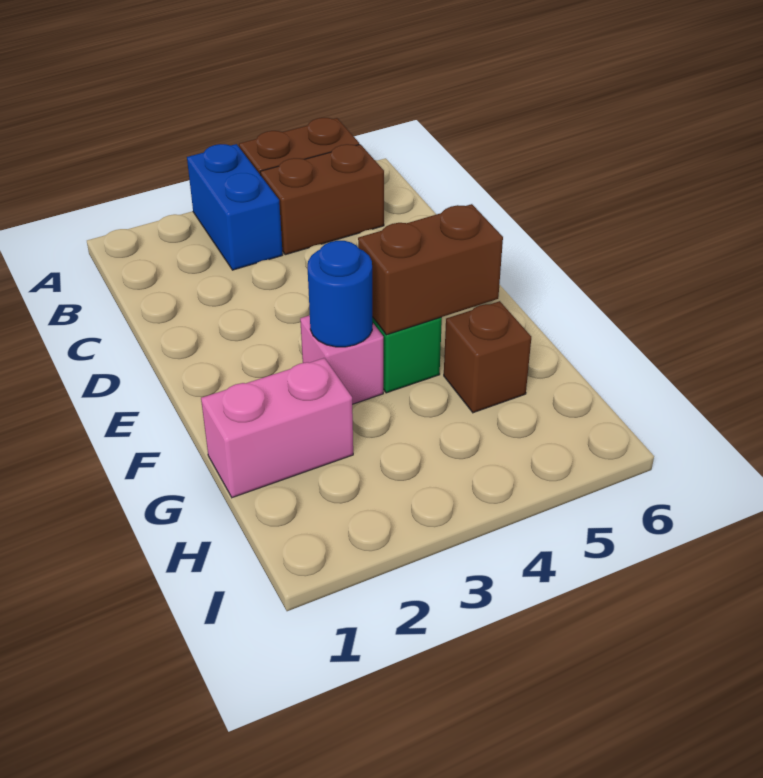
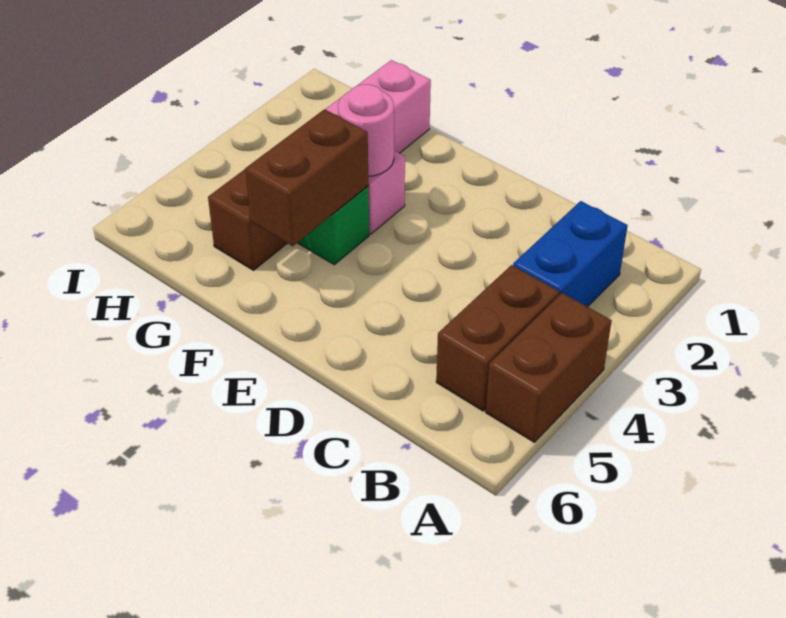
blue 1x2 brick [187,144,283,270] -> blue 1x2 brick turned to [513,201,628,307]
blue 1x1 round brick [308,241,373,347] -> pink 1x1 round brick [338,84,394,176]

